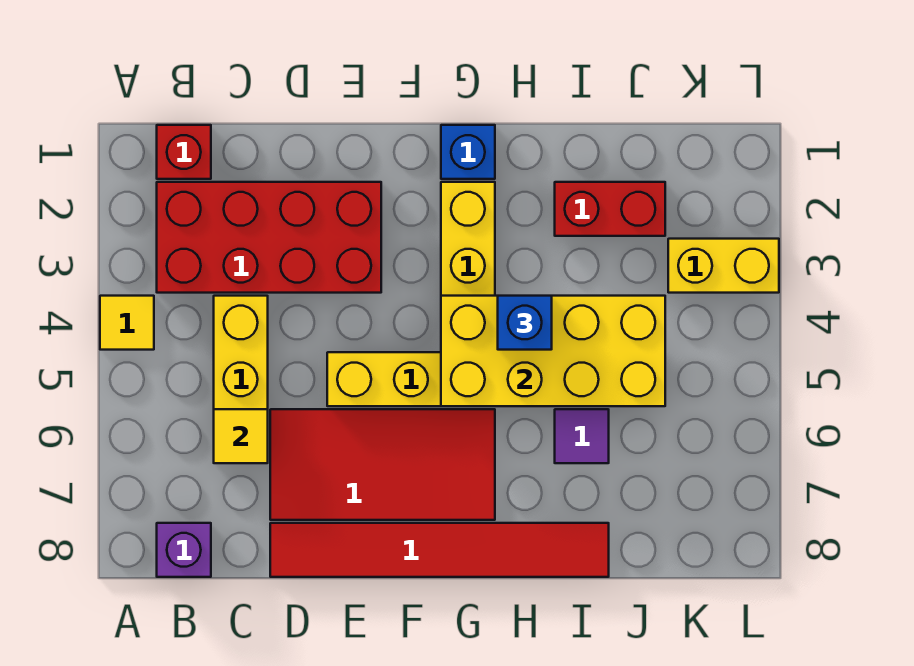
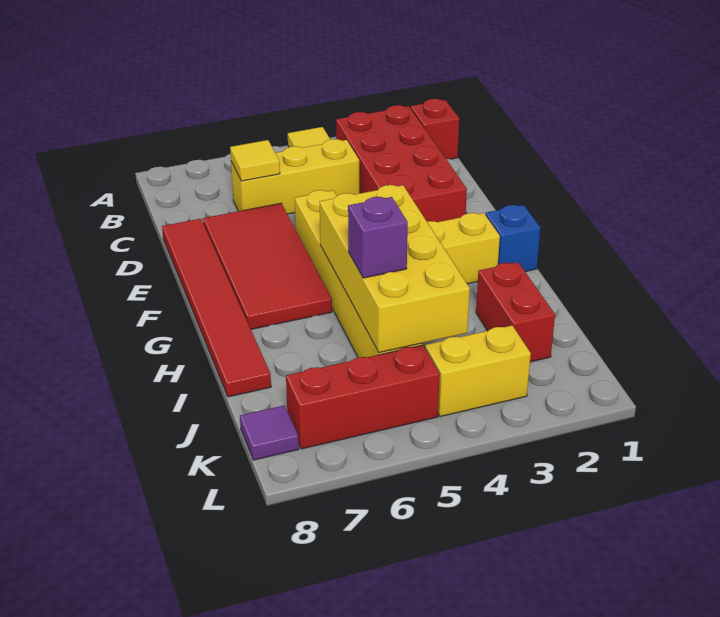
purple 1x1 brick [157,523,211,577] -> purple 1x1 brick moved to [348,197,408,278]
blue 1x1 brick [498,296,552,350] -> none
purple 1x1 tile [555,409,609,463] -> purple 1x1 tile moved to [240,405,299,460]
yellow 1x2 brick [668,239,779,293] -> yellow 1x2 brick turned to [425,326,531,417]
none -> red 1x3 brick [286,345,440,449]

